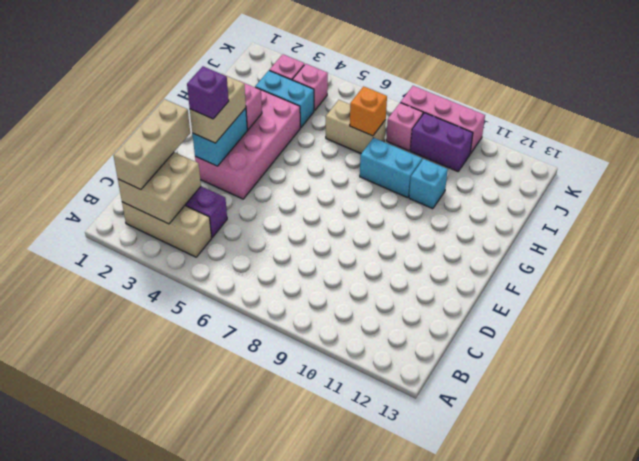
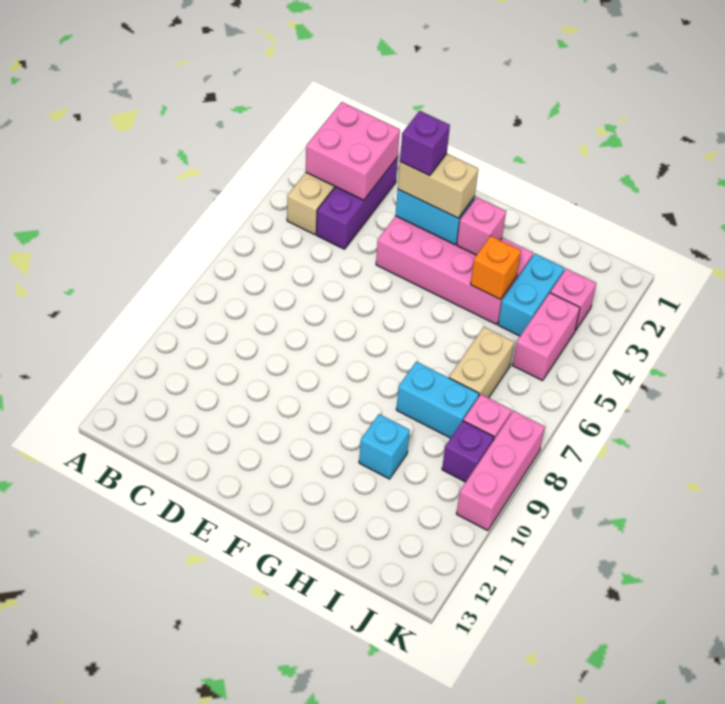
tan 2x2 brick [118,152,201,224] -> pink 2x2 brick [306,102,400,200]
tan 1x3 brick [113,99,190,190] -> none
cyan 1x2 brick [360,138,422,198] -> cyan 1x2 brick turned to [396,362,479,438]
orange 1x1 brick [350,86,387,136] -> orange 1x1 brick moved to [471,236,521,299]
pink 1x1 brick [292,64,328,111] -> pink 1x2 brick [513,293,580,381]
purple 1x2 brick [410,113,473,171] -> purple 1x1 brick [442,421,494,482]

